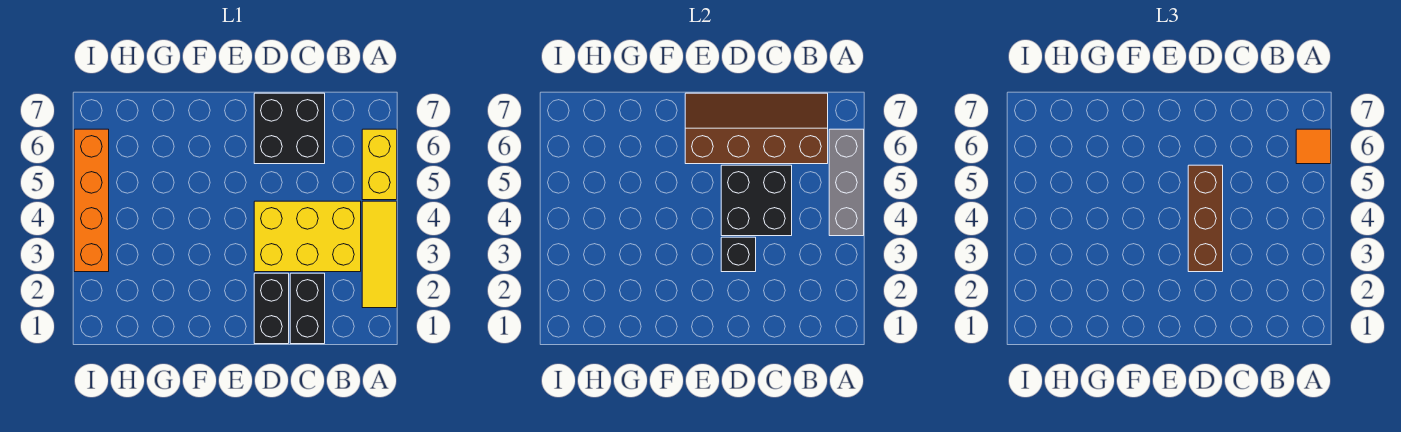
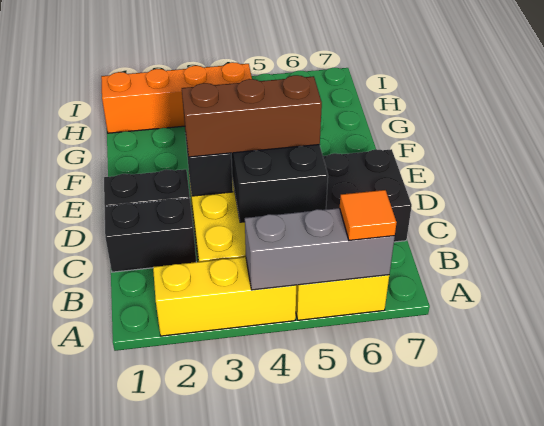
yellow 1x3 tile [362,201,397,308] -> yellow 1x3 brick [153,257,296,336]
brown 2x4 slope [685,93,828,164] -> none
orange 1x4 brick [74,129,109,272] -> orange 1x4 brick moved to [101,62,252,133]

